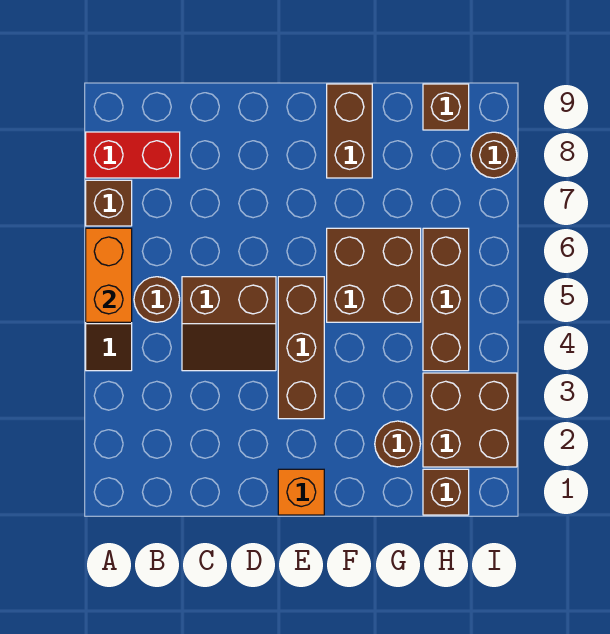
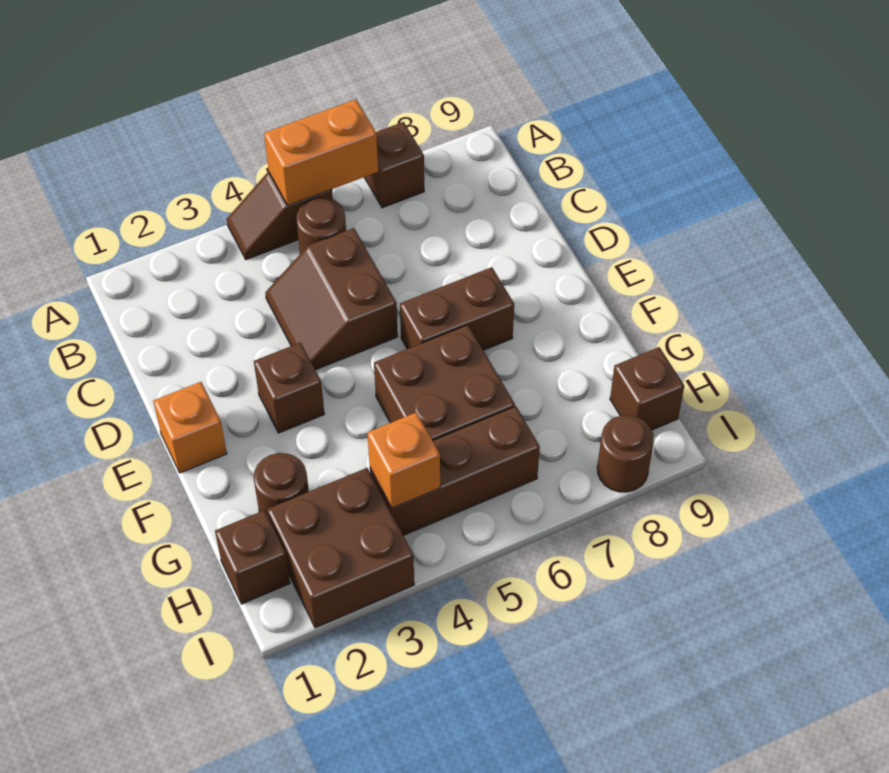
red 1x2 brick [86,132,180,178] -> none
brown 1x3 brick [278,277,324,419] -> brown 1x1 brick [254,343,324,433]
brown 1x2 brick [327,84,372,178] -> brown 1x2 brick moved to [400,267,514,350]
none -> orange 1x1 brick [367,412,440,508]

